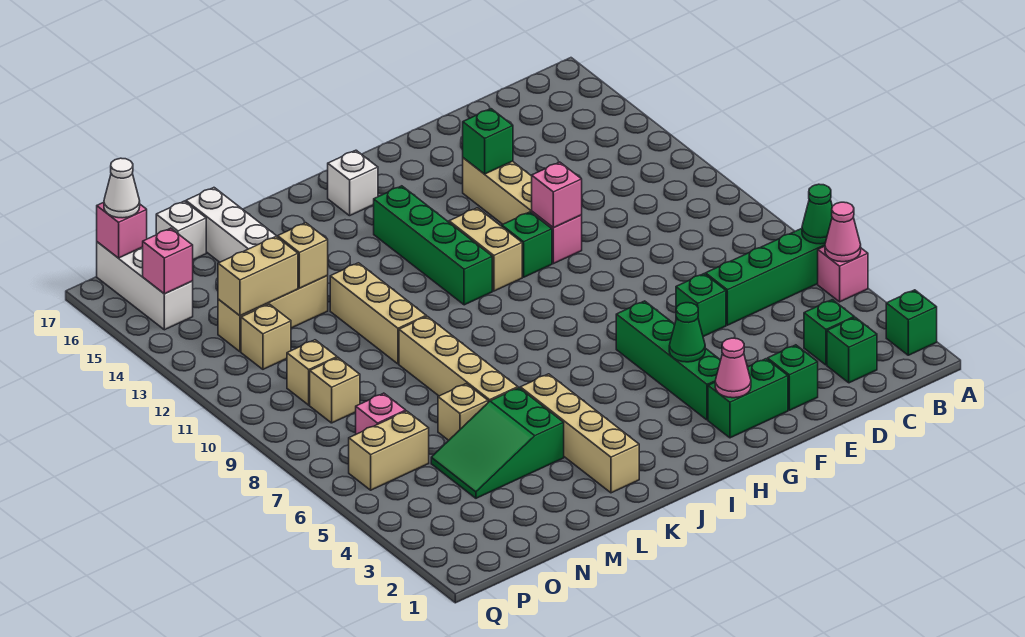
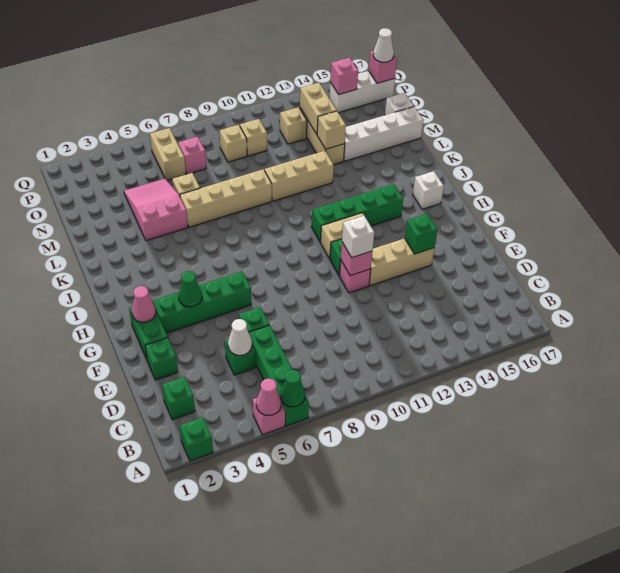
green 1x1 brick [804,300,854,365] -> green 1x1 brick moved to [225,339,256,375]
none -> white 1x1 cone [228,319,252,355]
none -> white 1x1 brick [342,216,374,258]
tan 1x4 brick [520,374,639,493] -> none
green 2x3 slope [431,388,564,498] -> pink 2x3 slope [124,179,188,241]

